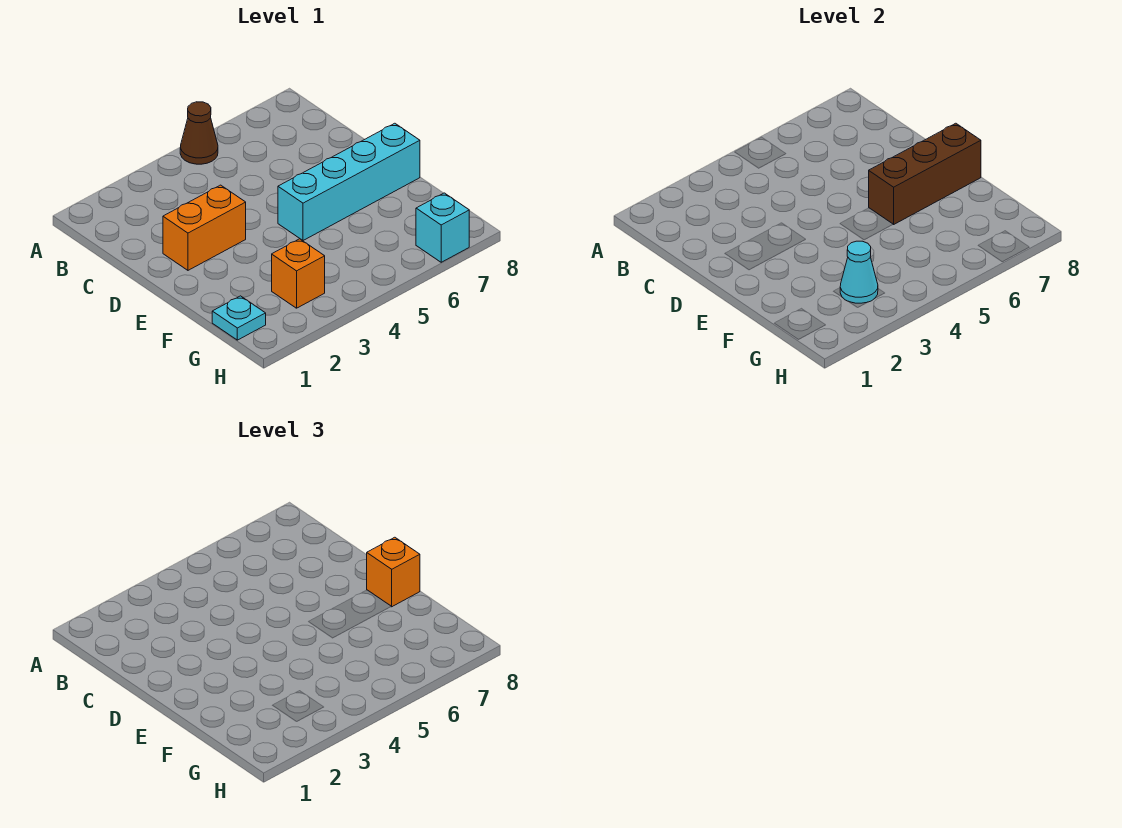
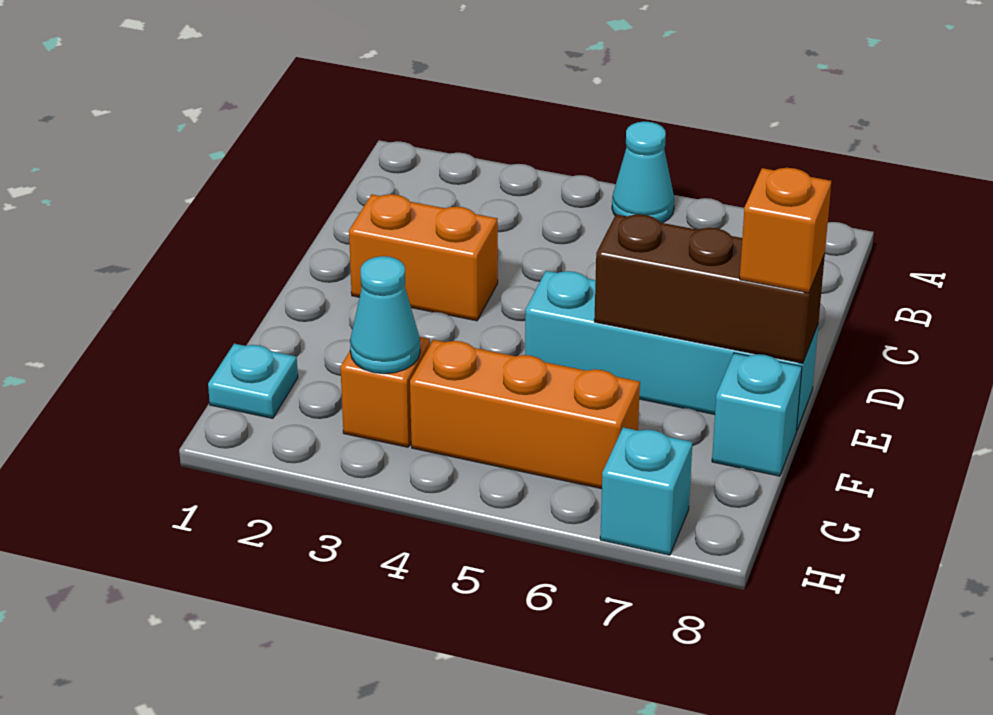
brown 1x1 cone [180,102,218,164] -> cyan 1x1 cone [612,121,674,223]
none -> cyan 1x1 brick [712,353,802,476]
none -> orange 1x3 brick [410,340,640,489]

